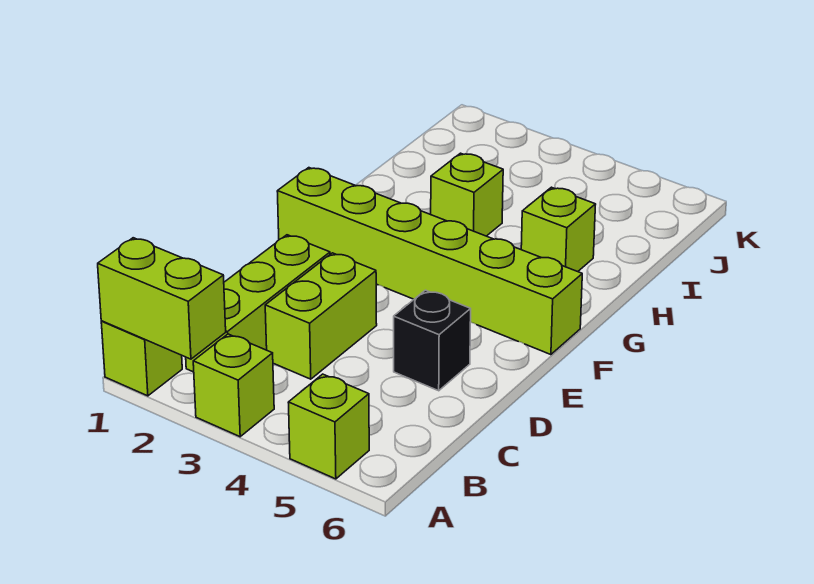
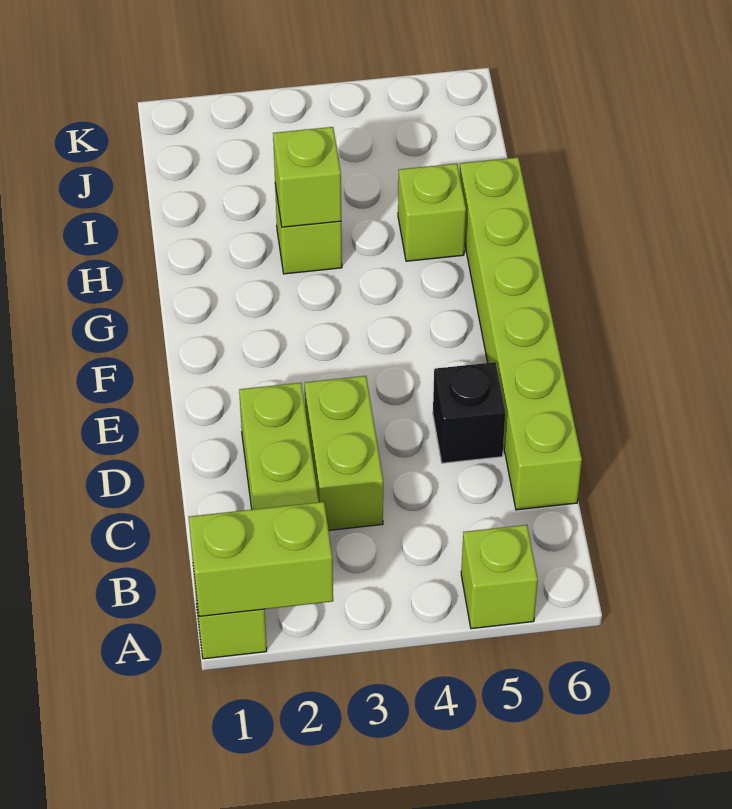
lime 1x1 brick [193,334,274,437] -> lime 1x1 brick moved to [273,127,341,227]
lime 1x6 brick [277,168,582,355] -> lime 1x6 brick turned to [460,157,582,510]

